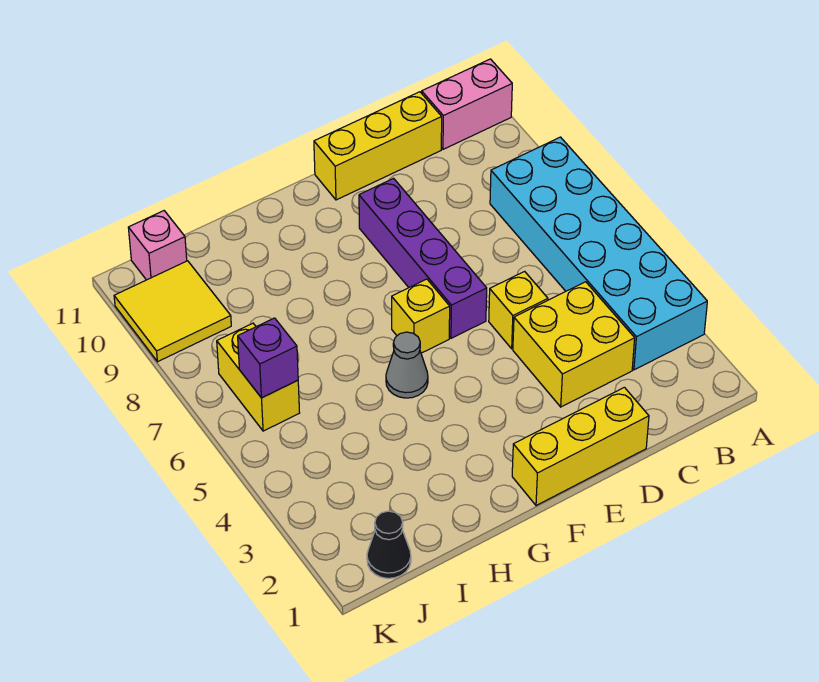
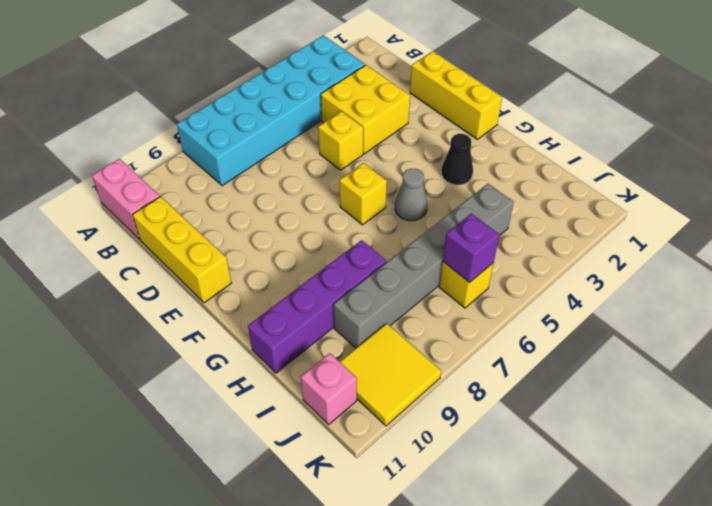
purple 1x4 brick [359,178,487,338] -> purple 1x4 brick moved to [248,240,386,373]
none -> grey 1x6 brick [334,184,514,348]
black 1x1 cone [367,511,411,578] -> black 1x1 cone moved to [441,134,473,185]
yellow 1x2 brick [217,323,300,431] -> yellow 1x1 brick [439,262,493,308]

